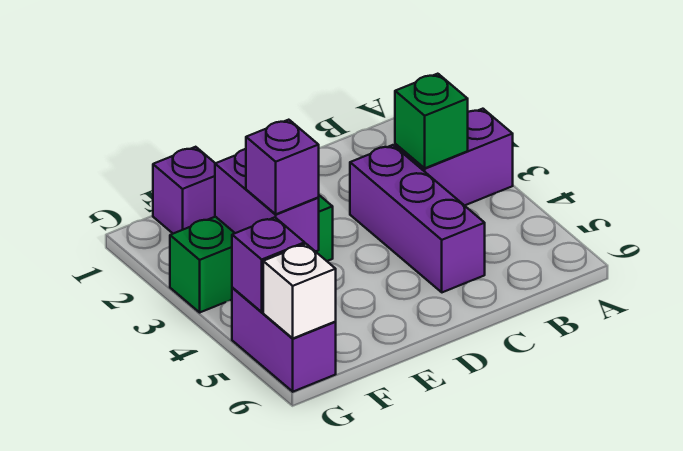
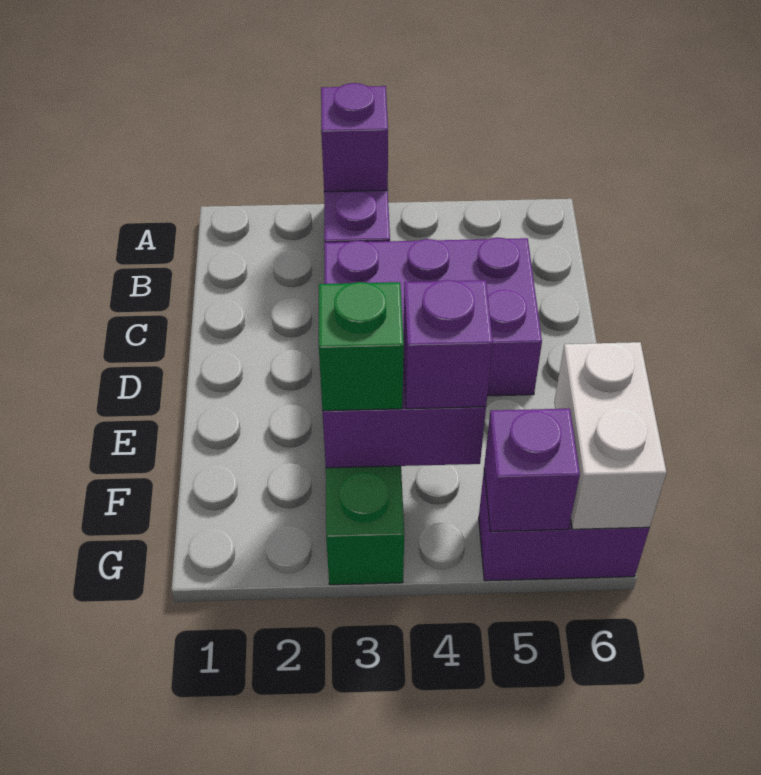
green 1x1 brick [395,74,468,168] -> green 1x1 brick moved to [319,282,404,411]
purple 1x3 brick [350,145,485,292] -> purple 2x3 brick [324,238,542,396]
purple 1x1 brick [153,147,215,234] -> purple 1x1 brick moved to [321,83,388,192]
white 1x1 brick [263,244,336,338] -> white 1x2 brick [554,342,667,529]

